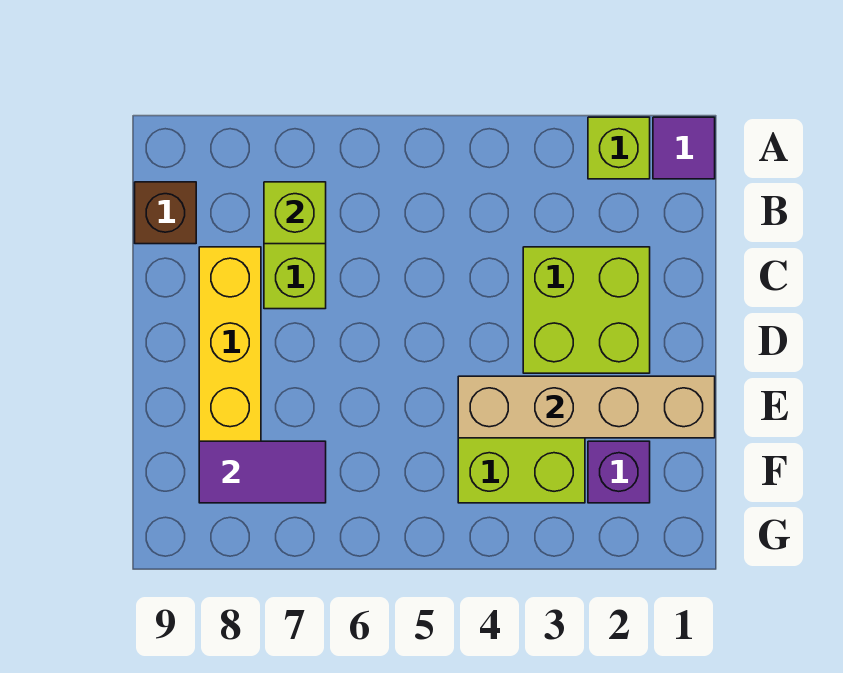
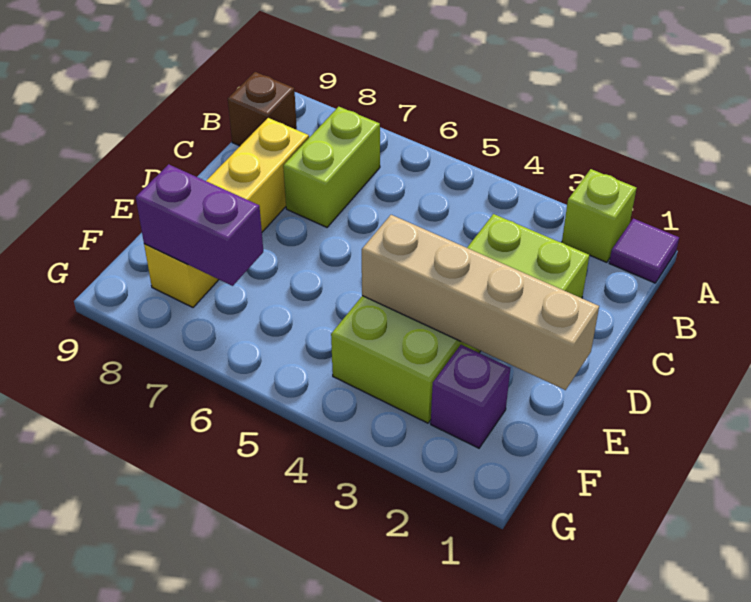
lime 1x1 brick [264,182,326,244] -> none
purple 1x2 tile [199,441,326,503] -> purple 1x2 brick [136,164,263,286]

